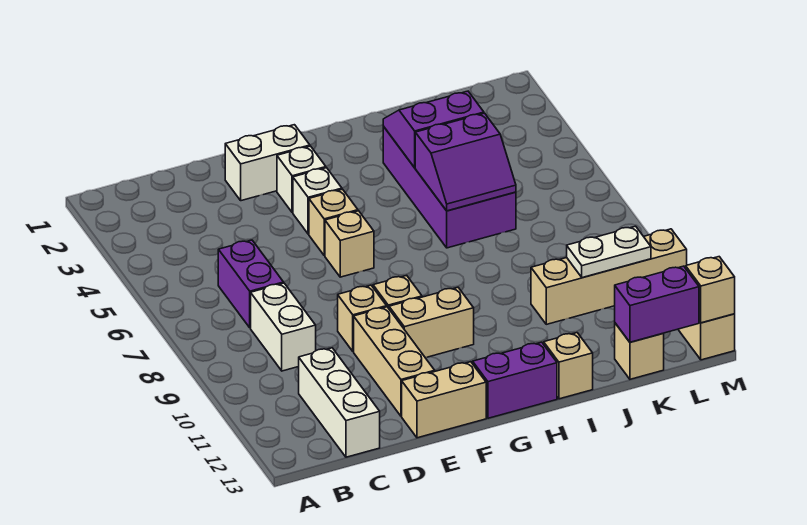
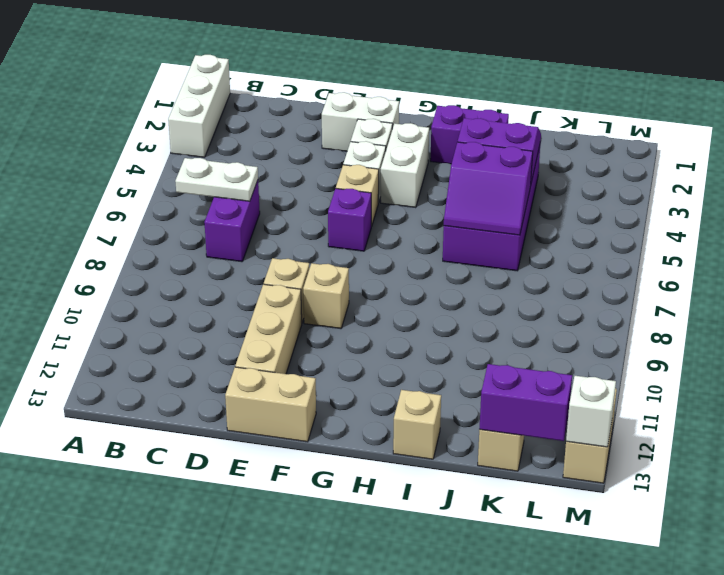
white 1x2 brick [251,283,316,371] -> white 1x2 brick moved to [381,123,429,208]
white 1x3 brick [299,348,380,457] -> white 1x3 brick moved to [168,55,230,157]
tan 1x1 brick [325,211,374,277] -> purple 1x1 brick [328,188,371,251]
tan 1x2 brick [389,287,474,357] -> none
purple 1x2 brick [473,342,557,418] -> purple 1x2 brick moved to [430,105,509,164]
tan 1x4 brick [531,229,687,324] -> none
white 1x2 plate [567,226,651,278] -> white 1x2 plate moved to [175,158,258,201]
tan 1x1 brick [686,257,735,323] -> white 1x1 brick [566,376,616,447]

